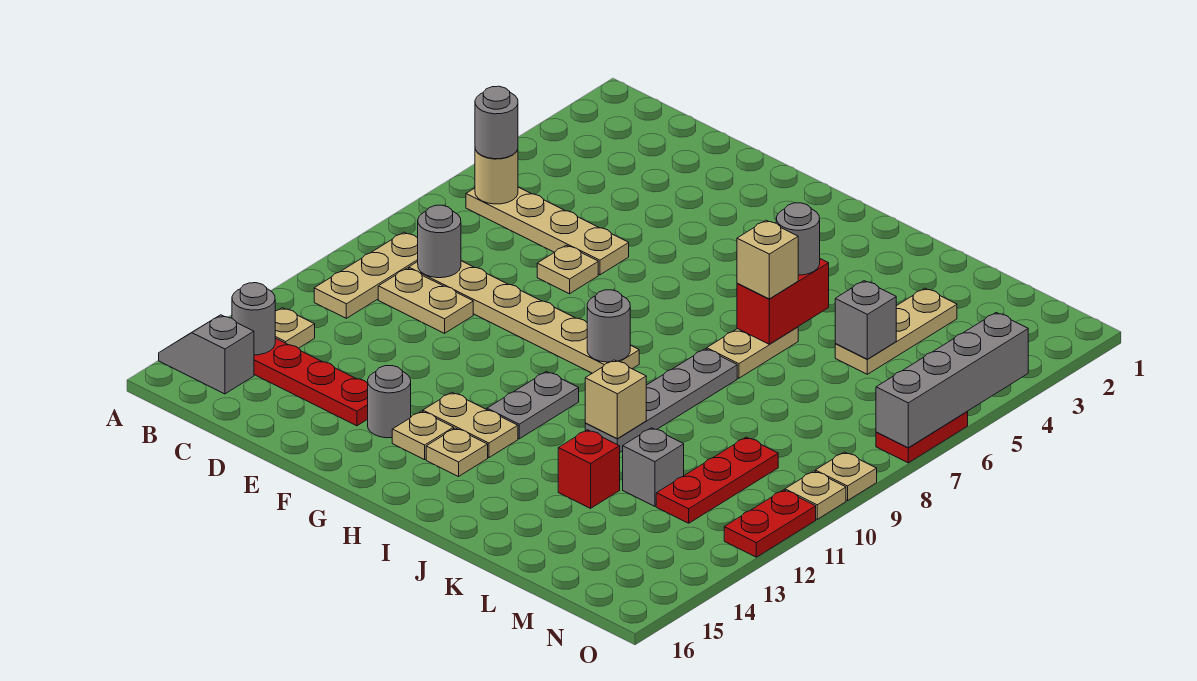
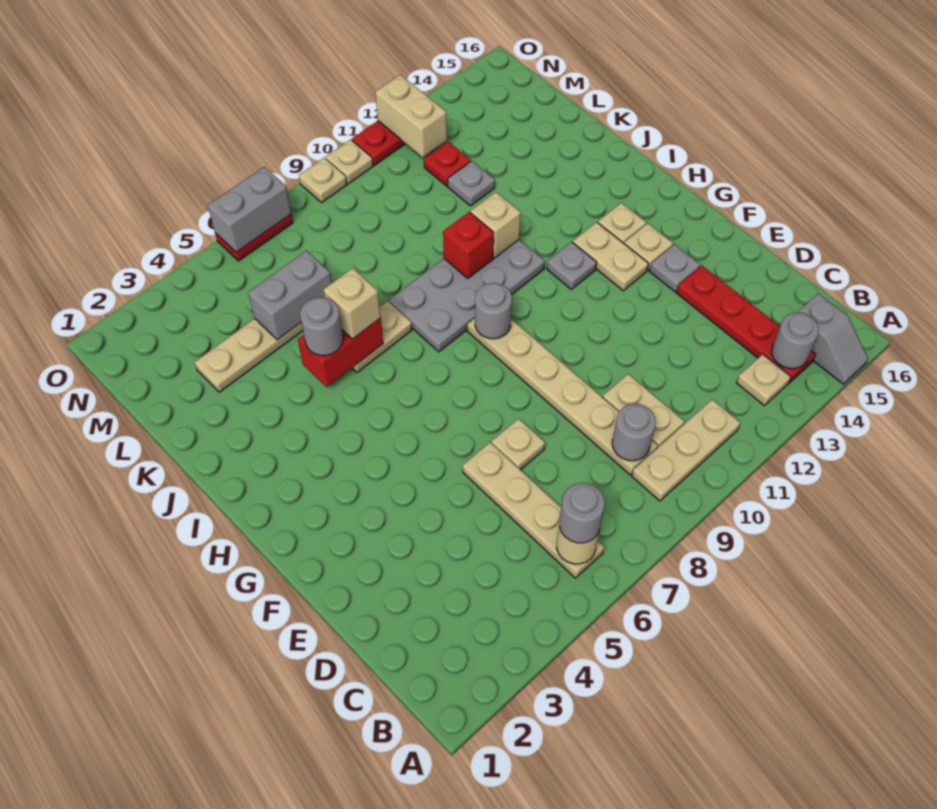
grey 1x1 round brick [368,366,411,438] -> grey 1x1 plate [650,244,700,292]
grey 1x2 plate [487,372,579,439] -> grey 1x1 plate [547,242,597,289]
grey 1x4 plate [585,349,737,452] -> grey 2x4 plate [389,240,545,352]
red 1x1 brick [558,430,620,508] -> red 1x1 brick moved to [443,212,494,278]
grey 1x1 brick [835,281,896,359] -> grey 1x2 brick [248,251,331,340]
grey 1x1 brick [623,428,684,506] -> grey 1x1 plate [448,161,495,206]
red 1x3 plate [656,437,778,523] -> red 1x1 plate [424,142,471,186]
none -> tan 1x2 brick [375,75,447,157]
grey 1x4 brick [876,313,1028,448] -> grey 1x2 brick [208,167,291,252]

